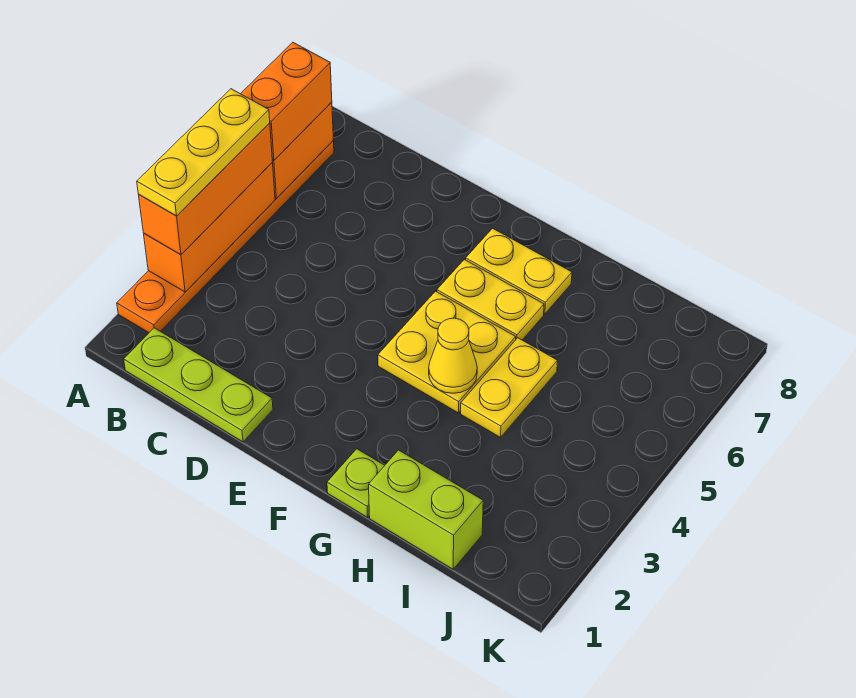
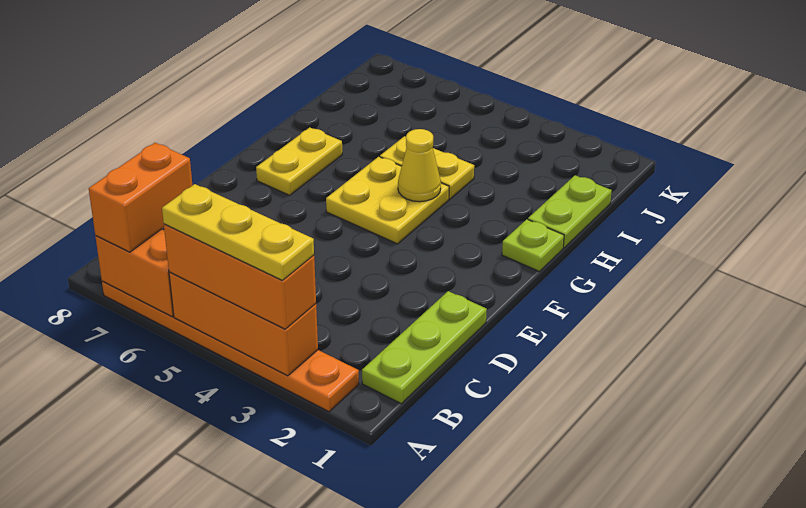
orange 1x2 brick [241,42,332,160] -> orange 1x2 brick turned to [89,143,192,252]
yellow 1x2 plate [437,260,544,340] -> none
lime 1x2 brick [369,450,483,569] -> lime 1x2 plate [528,175,612,248]

